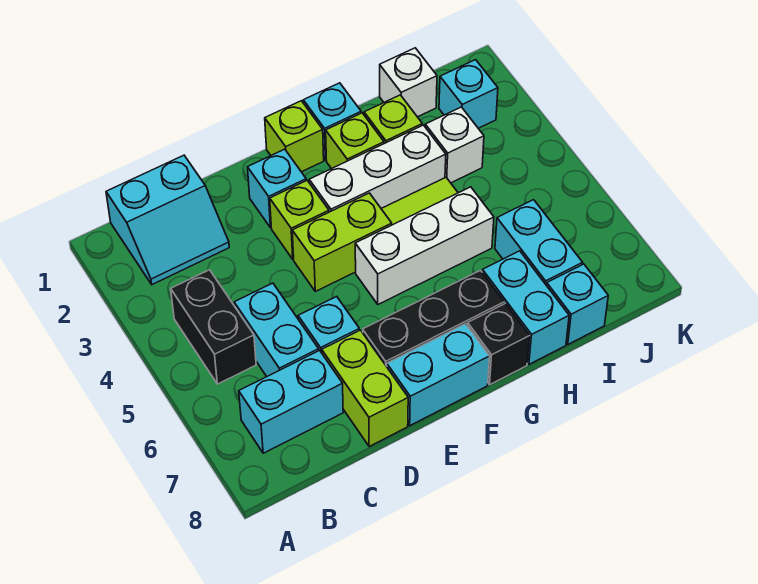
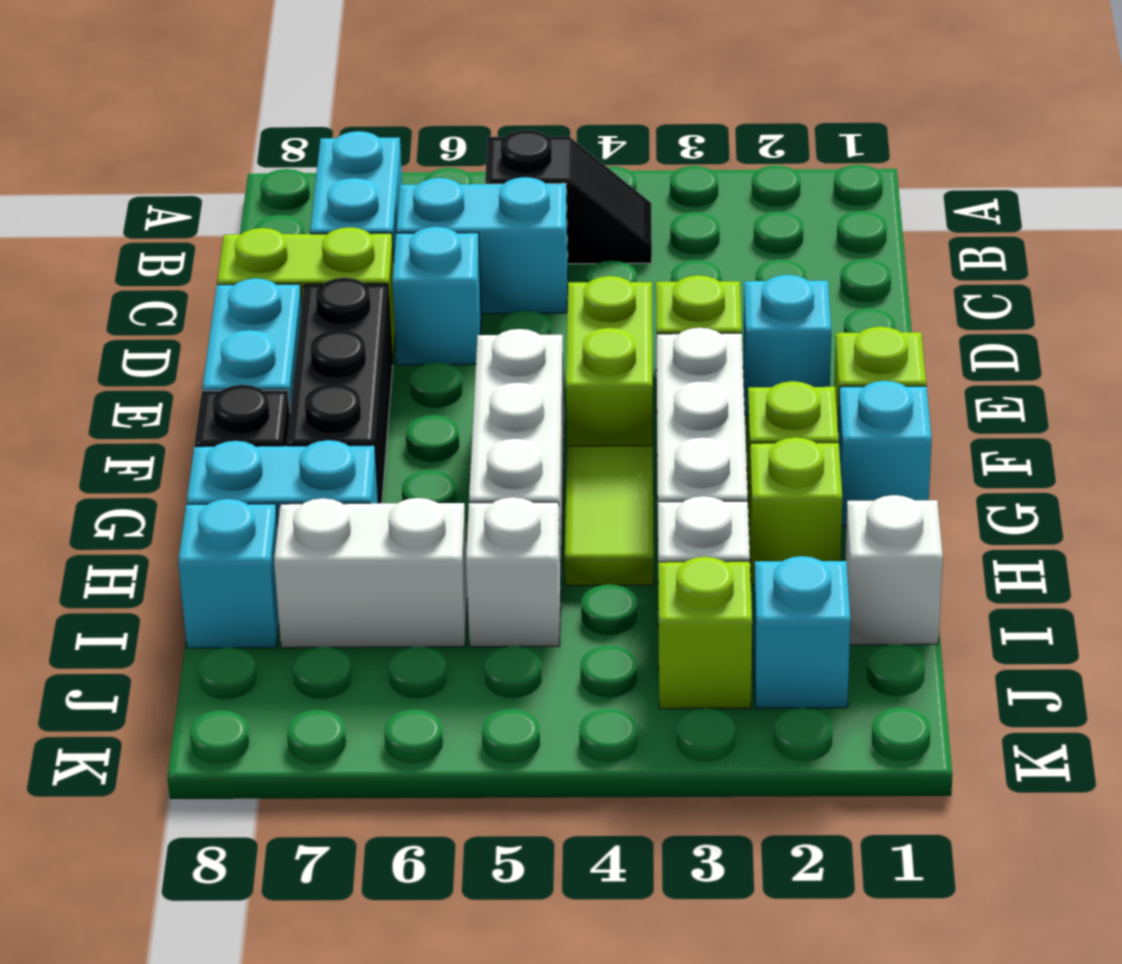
cyan 2x2 slope [106,155,229,285] -> none
black 1x2 brick [171,270,256,384] -> black 1x2 slope [485,130,652,264]
none -> white 1x1 brick [466,497,561,647]
cyan 1x2 brick [495,200,583,286] -> white 1x2 brick [274,498,468,648]
none -> lime 1x1 brick [658,557,752,709]

